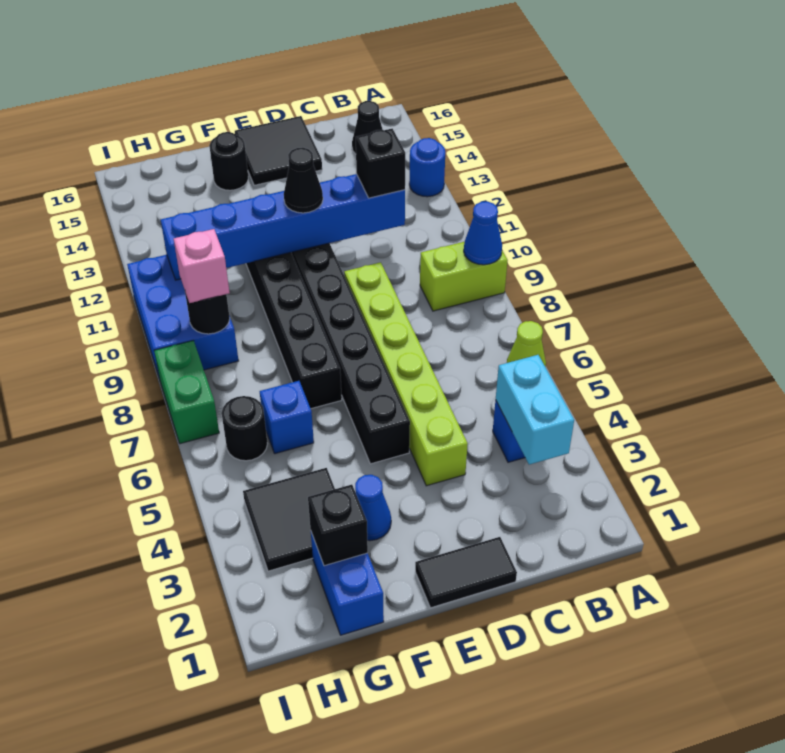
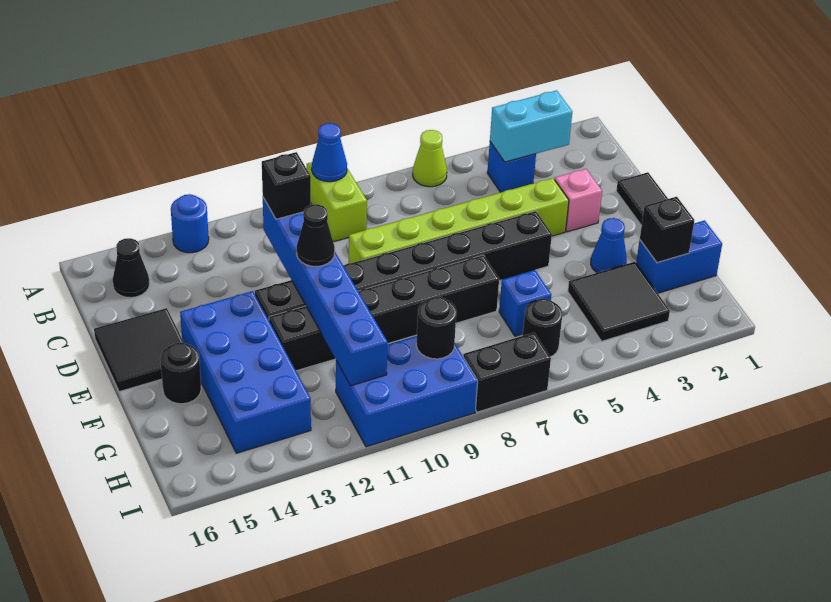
none -> blue 2x4 brick [180,291,311,453]
pink 1x1 brick [174,229,230,303] -> pink 1x1 brick moved to [555,169,602,232]
green 1x2 brick [154,340,219,444] -> black 1x2 brick [463,333,551,412]

